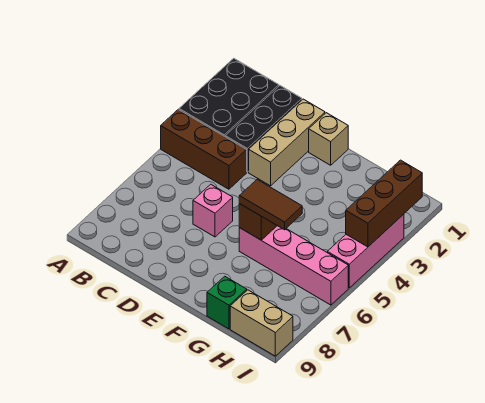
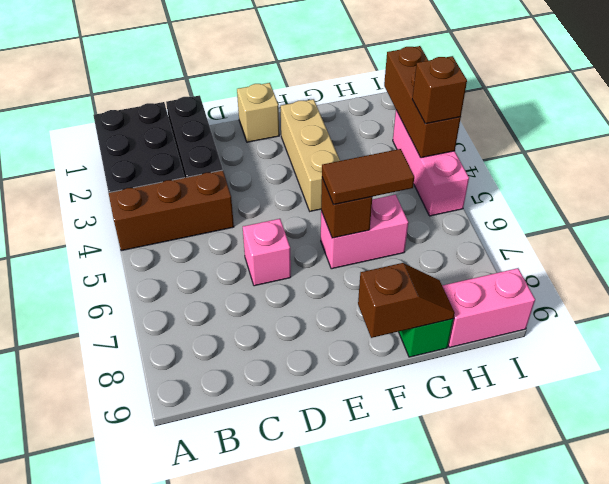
tan 1x3 brick [249,99,325,186] -> tan 1x3 brick moved to [281,99,340,211]
pink 1x4 brick [239,226,348,305] -> pink 1x2 brick [321,195,408,269]
none -> brown 1x2 slope [358,263,455,338]
tan 1x2 brick [230,290,293,356] -> pink 1x2 brick [442,268,535,347]
none -> brown 1x1 brick [412,56,467,124]

